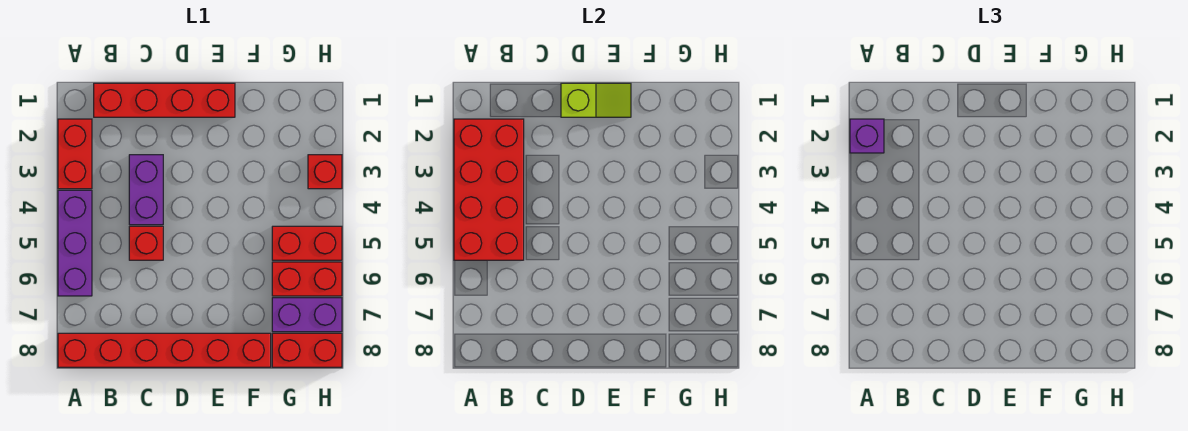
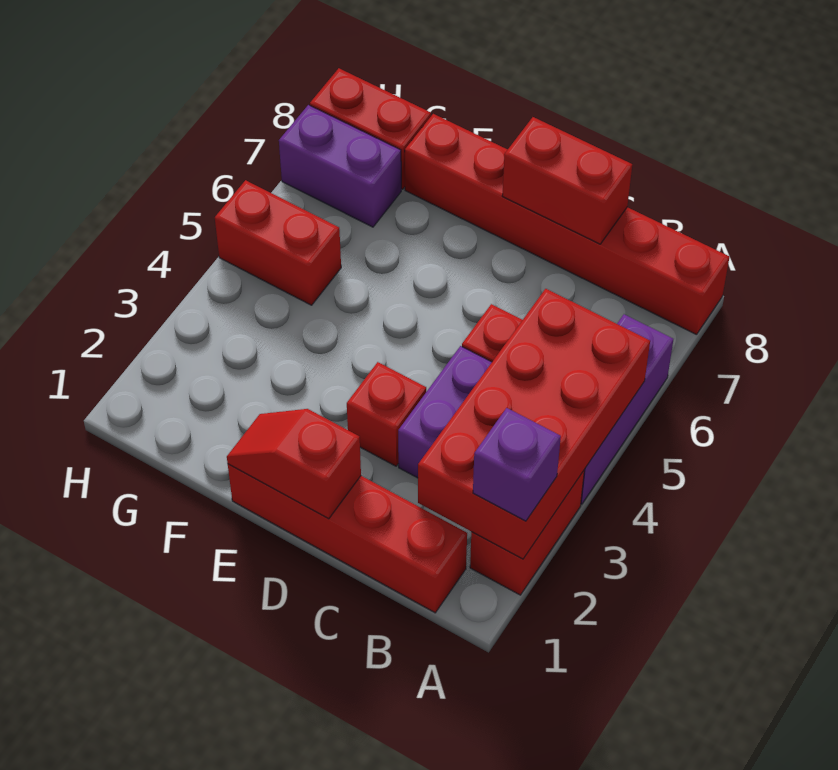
lime 1x2 slope [561,83,631,117] -> red 1x2 slope [227,409,361,519]
red 1x2 brick [272,262,342,296] -> red 1x2 brick moved to [502,117,632,244]
red 1x1 brick [308,155,342,189] -> red 1x1 brick moved to [347,362,426,466]

